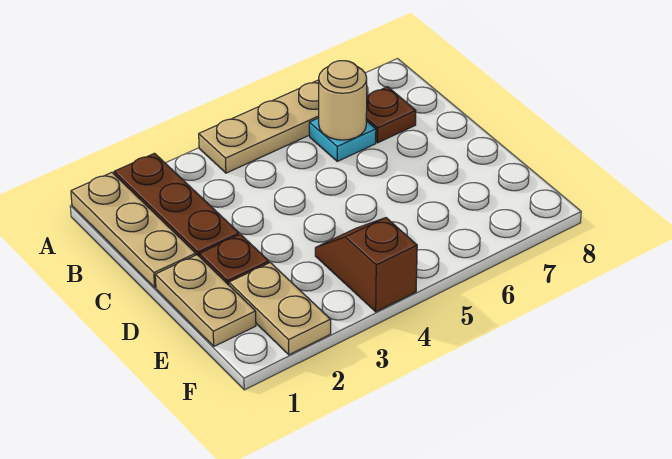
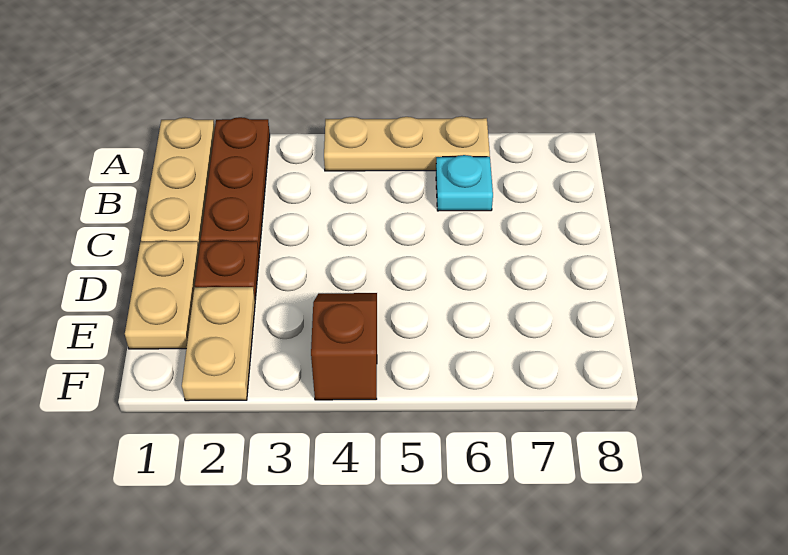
tan 1x1 round brick [319,61,367,140] -> none
brown 1x1 plate [366,87,416,143] -> none

